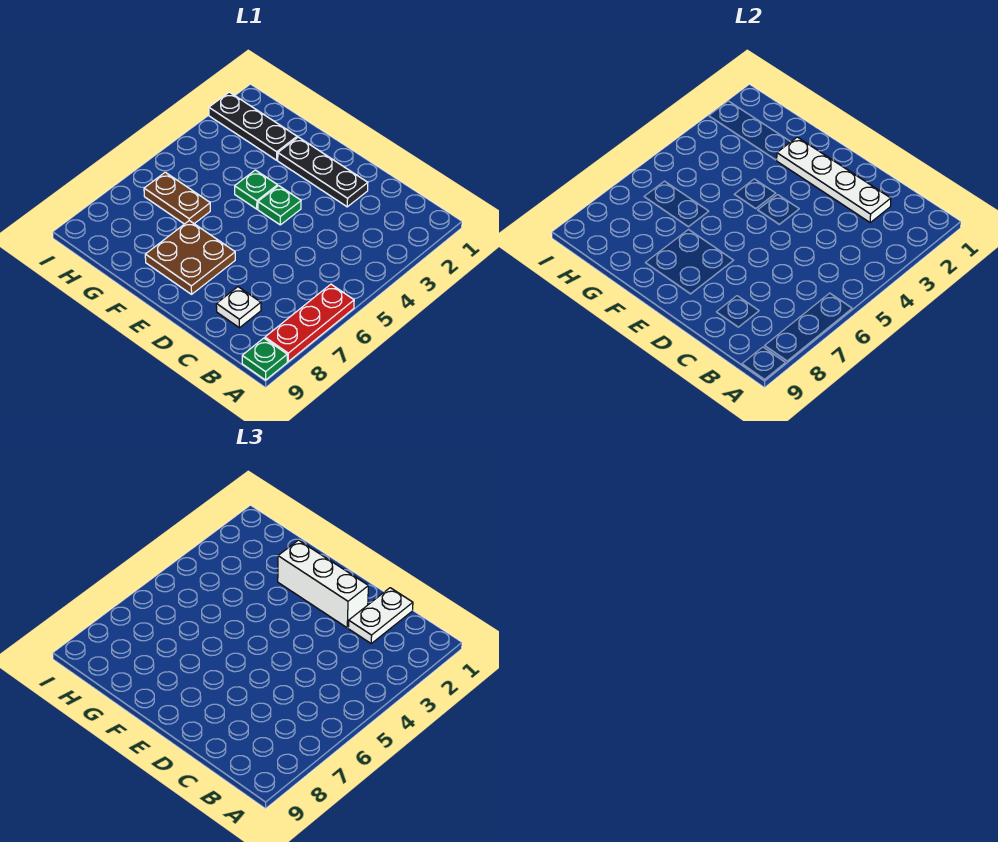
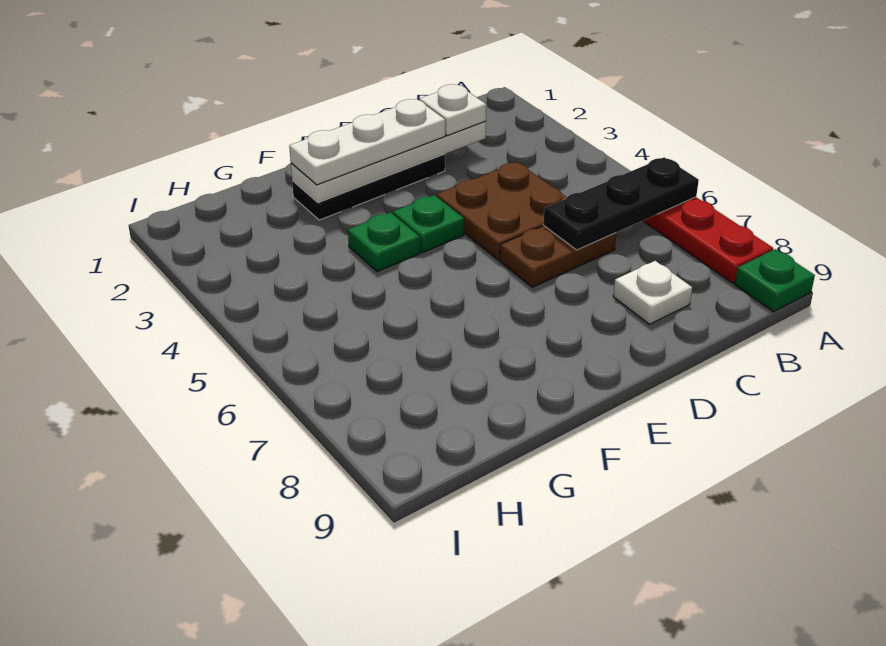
white 1x2 plate [348,588,413,643] -> white 1x1 plate [419,84,486,136]
white 1x3 brick [278,540,368,628] -> white 1x3 plate [289,99,445,185]
brown 2x2 plate [145,221,235,294] -> brown 2x2 plate moved to [437,162,567,260]
black 1x3 plate [209,92,297,160] -> black 1x3 plate moved to [544,157,699,250]
brown 1x2 plate [144,172,210,224] -> brown 1x2 plate moved to [500,226,616,287]

